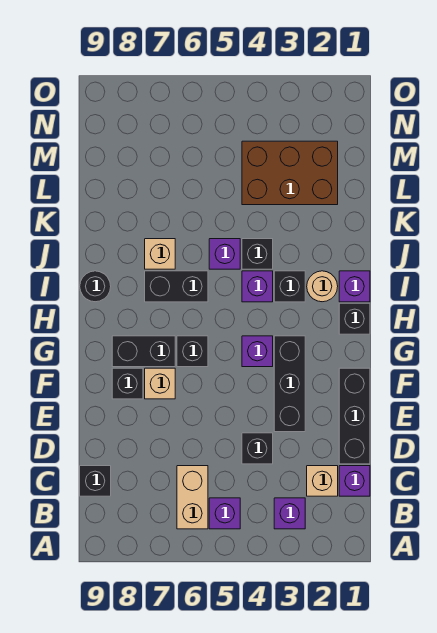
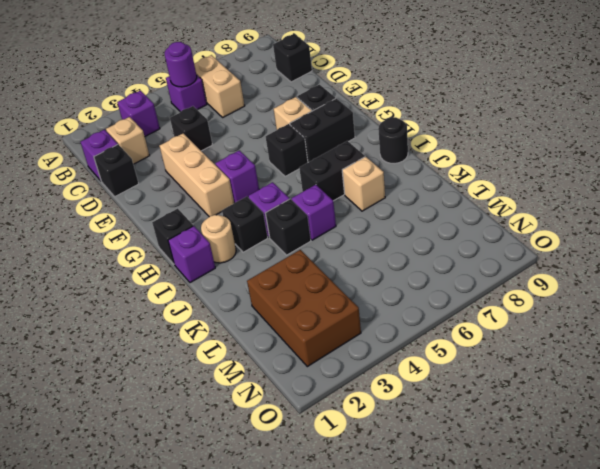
none -> purple 1x1 round brick [165,42,197,87]
black 1x3 brick [339,368,370,464] -> black 1x1 brick [94,144,139,196]
black 1x3 brick [274,336,305,432] -> tan 1x3 brick [160,133,234,217]
brown 2x3 brick [242,141,338,205] -> brown 2x3 brick turned to [247,250,361,367]

